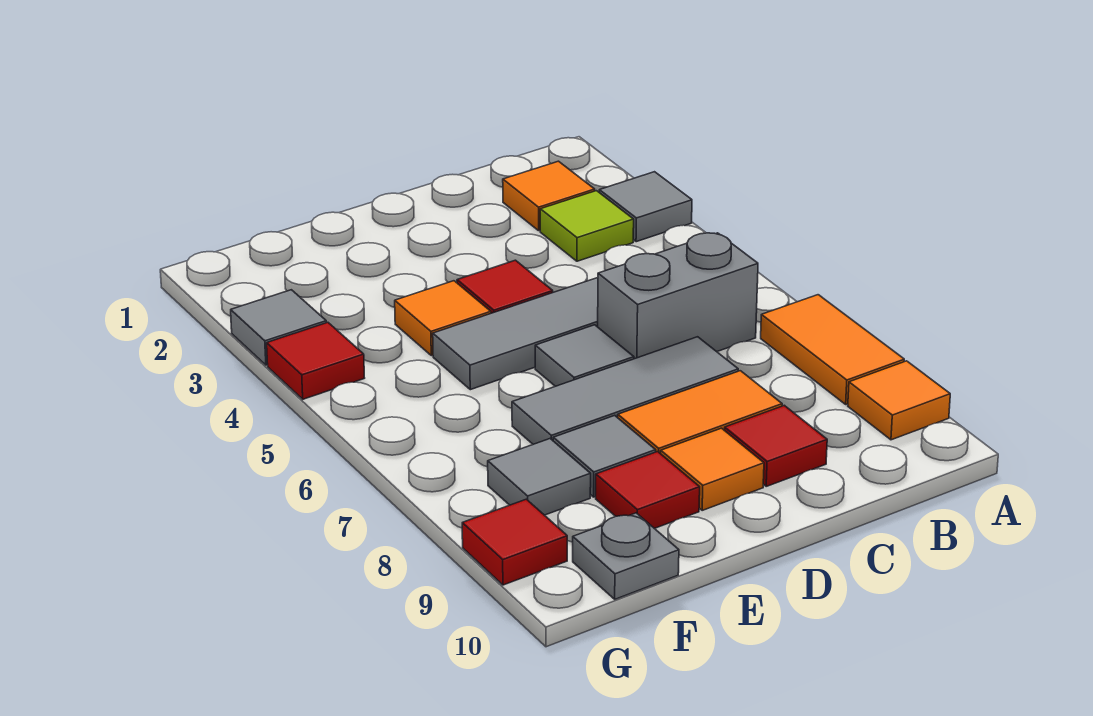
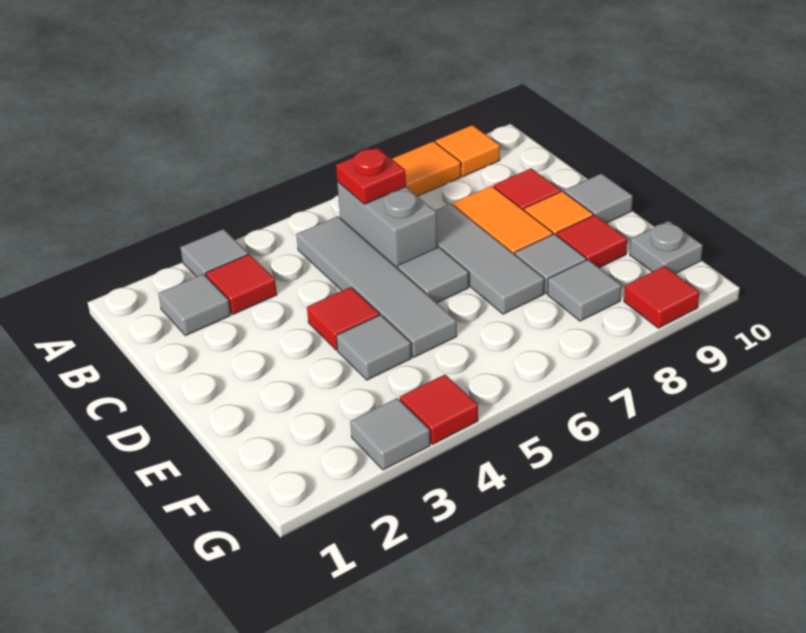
orange 1x1 tile [503,161,595,231] -> grey 1x1 tile [158,274,231,336]
lime 1x1 tile [540,191,634,261] -> red 1x1 tile [206,254,277,314]
none -> red 1x1 plate [336,148,406,204]
none -> grey 1x1 tile [564,174,633,223]
orange 1x1 tile [395,281,491,356] -> grey 1x1 tile [336,315,411,380]

